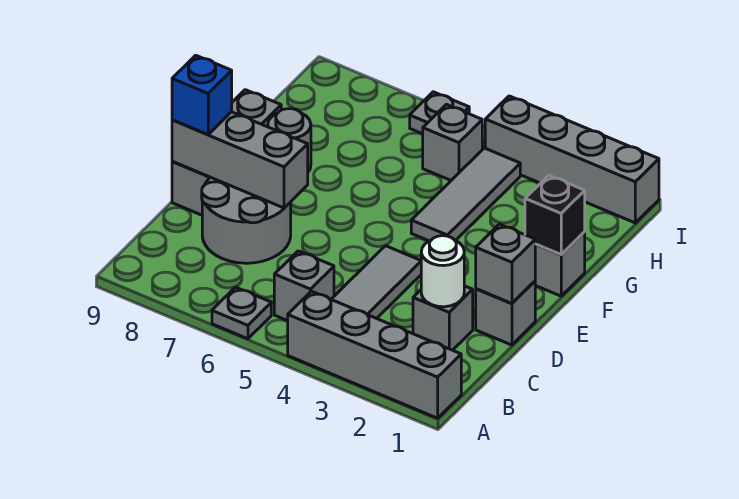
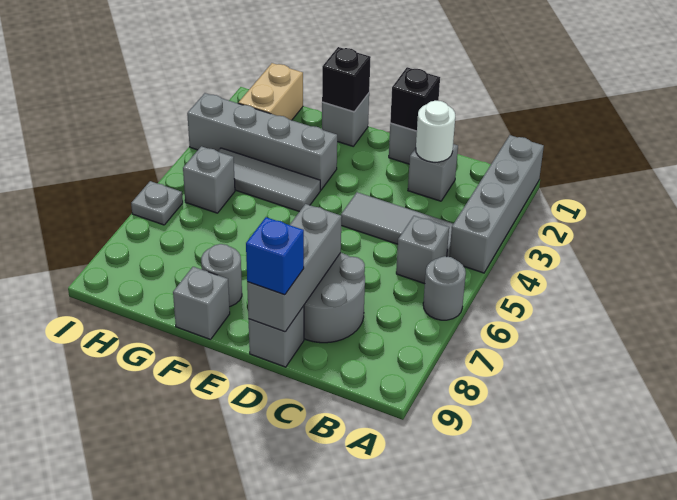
grey 1x1 plate [212,287,271,339] -> grey 1x1 round brick [423,256,466,320]
grey 1x1 brick [476,224,535,303] -> black 1x1 brick [390,67,440,131]
none -> tan 1x2 brick [238,63,303,120]
grey 1x4 brick [485,96,659,223] -> grey 1x4 brick turned to [187,93,337,190]

